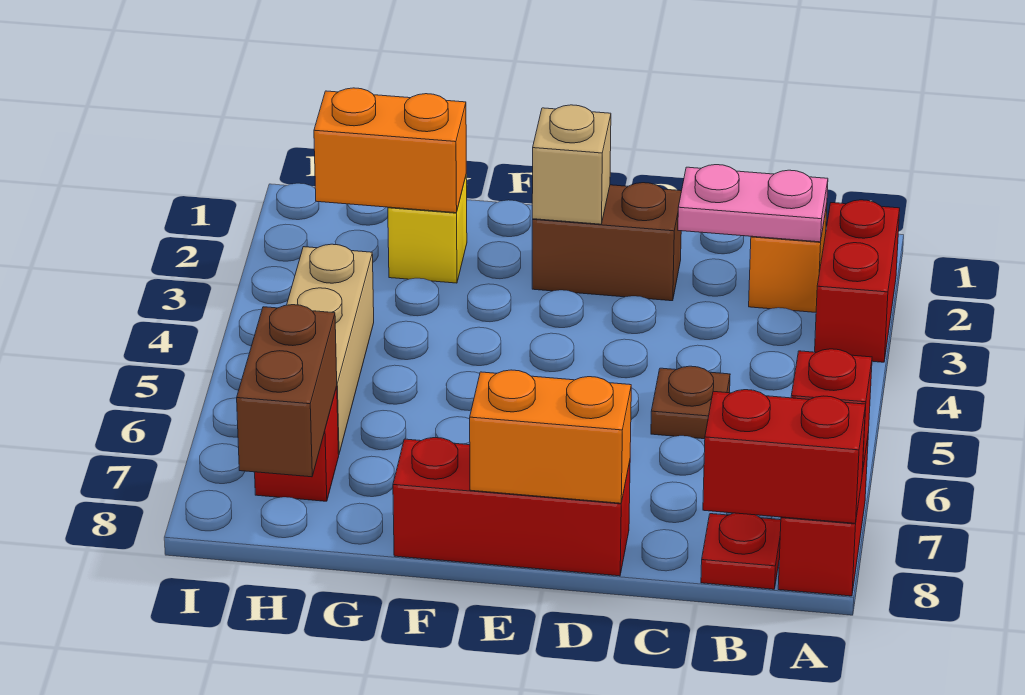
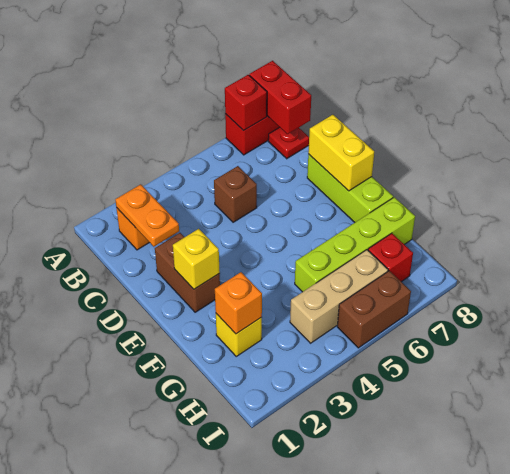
red 1x2 brick [815,200,900,362] -> none
pink 1x2 plate [678,165,828,242] -> orange 1x2 plate [115,184,179,247]
brown 1x1 plate [651,366,730,439] -> brown 1x1 brick [214,166,257,222]
red 1x3 brick [393,438,630,576] -> lime 1x3 brick [307,154,393,222]
orange 1x2 brick [470,370,631,503] -> yellow 1x2 brick [308,115,374,191]
tan 1x1 brick [532,105,611,224] -> yellow 1x1 brick [173,229,220,289]
orange 1x2 brick [314,88,466,213] -> orange 1x1 brick [215,272,262,334]
none -> lime 1x4 brick [295,197,415,292]
brown 1x2 brick [237,305,337,477] -> brown 1x2 brick moved to [337,271,411,348]

